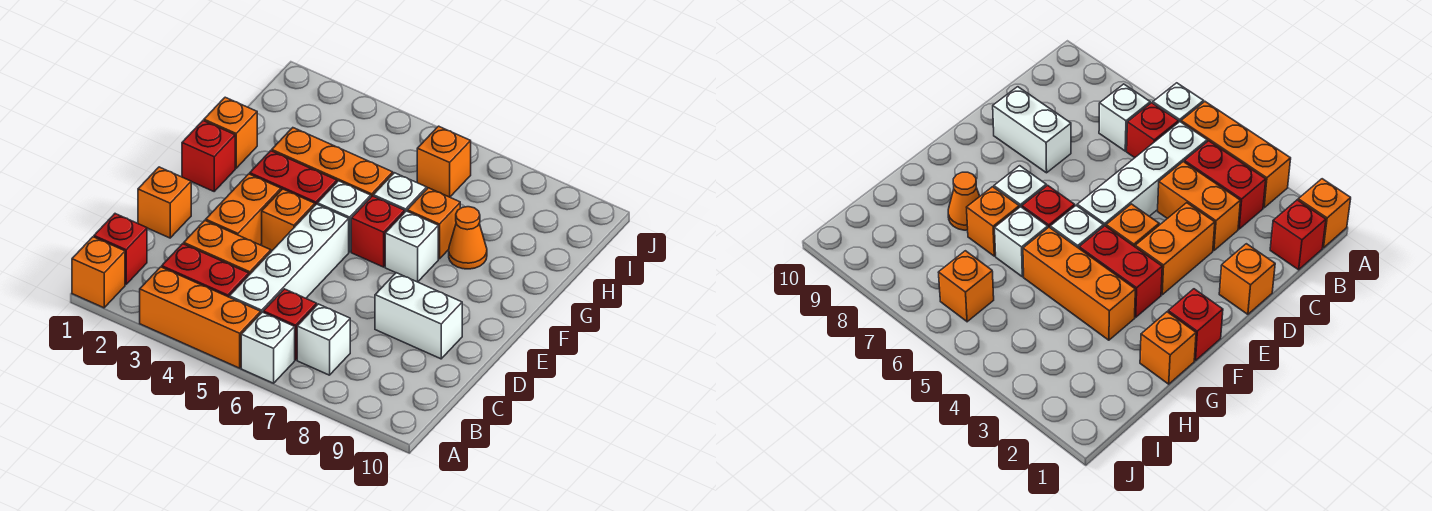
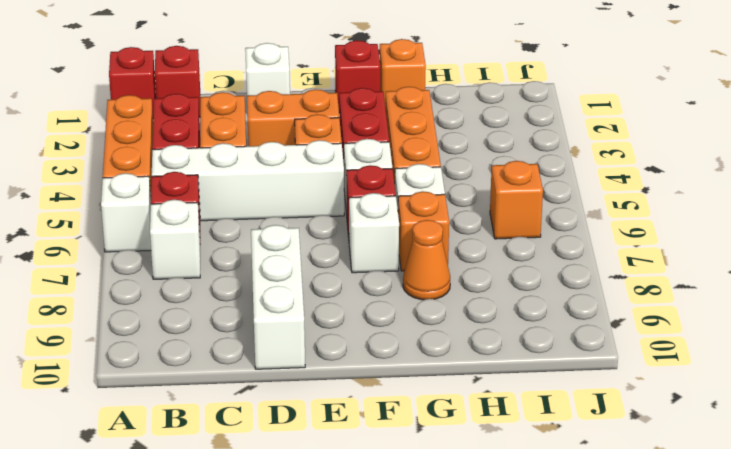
orange 1x1 brick [72,237,125,308] -> red 1x1 brick [109,47,156,113]
orange 1x1 brick [138,167,191,238] -> white 1x1 brick [245,43,290,95]
white 1x2 brick [375,273,462,359] -> white 1x3 brick [251,225,305,369]

